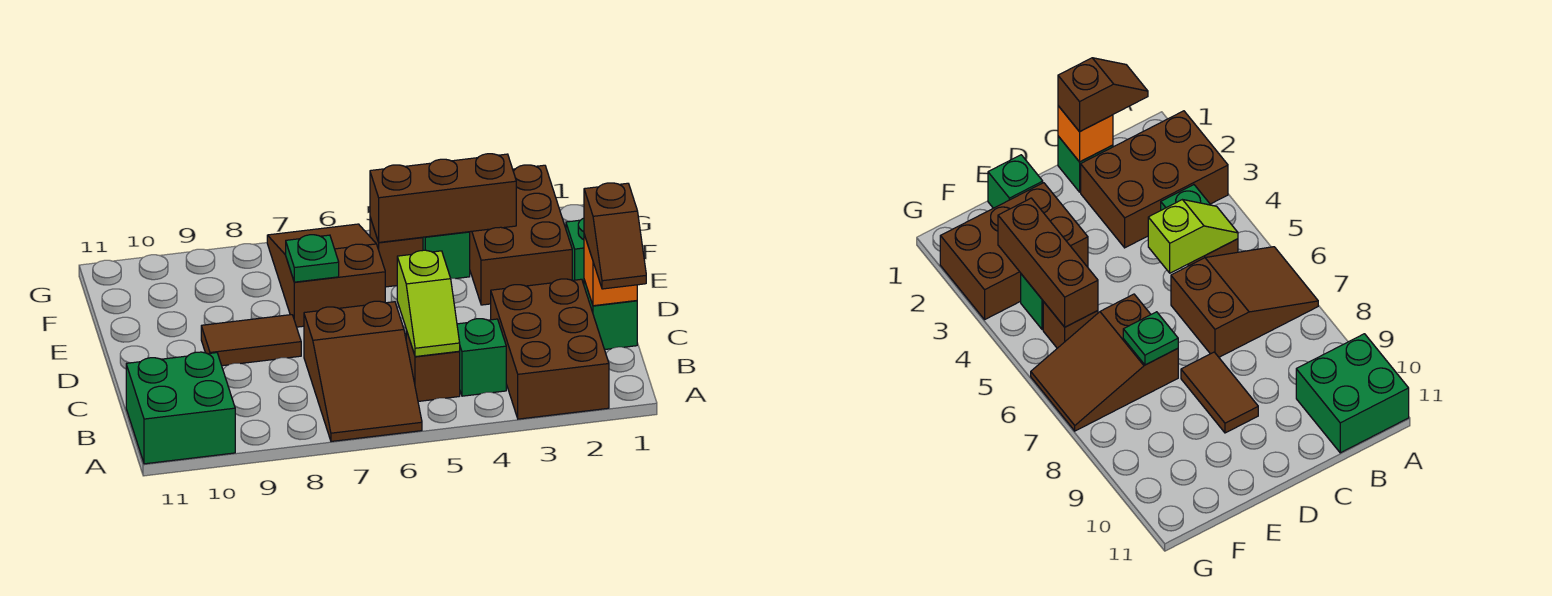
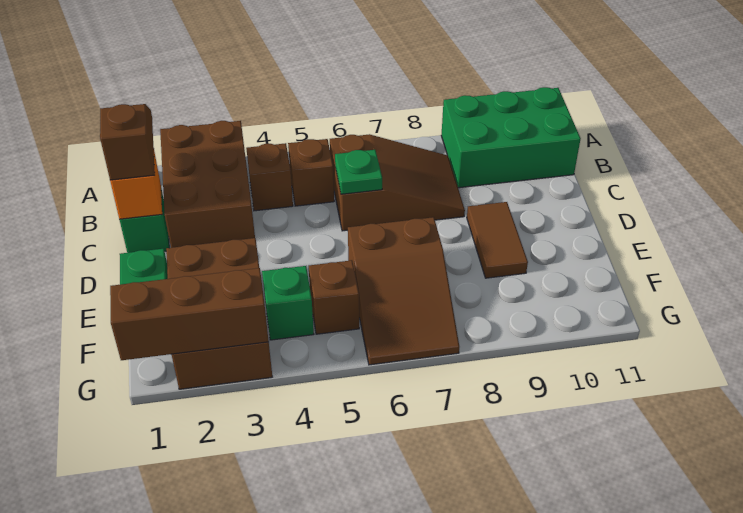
brown 2x3 slope [304,301,422,441] -> brown 2x3 slope turned to [330,134,465,231]
green 2x2 brick [126,352,235,464] -> green 2x3 brick [441,87,581,188]
green 1x1 brick [457,319,506,396] -> brown 1x1 brick [246,143,293,211]
lime 1x2 slope [397,250,460,357] -> none
brown 1x2 tile [201,315,301,366] -> brown 1x2 tile turned to [467,202,528,278]
green 1x1 plate [286,235,339,282] -> green 1x1 plate moved to [335,150,382,194]
brown 1x3 brick [370,154,516,242] -> brown 1x3 brick moved to [110,268,269,360]

